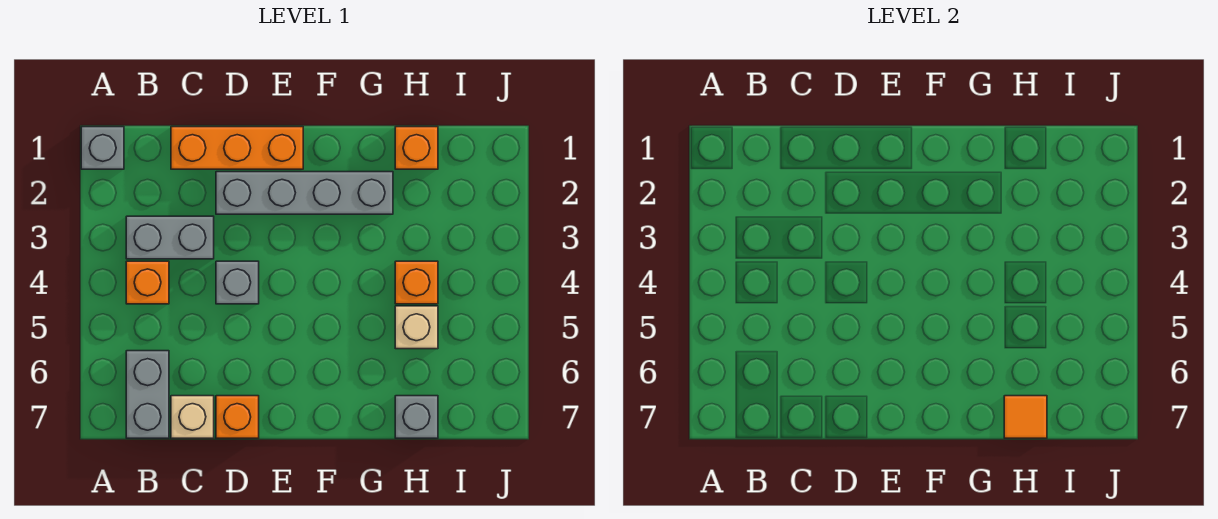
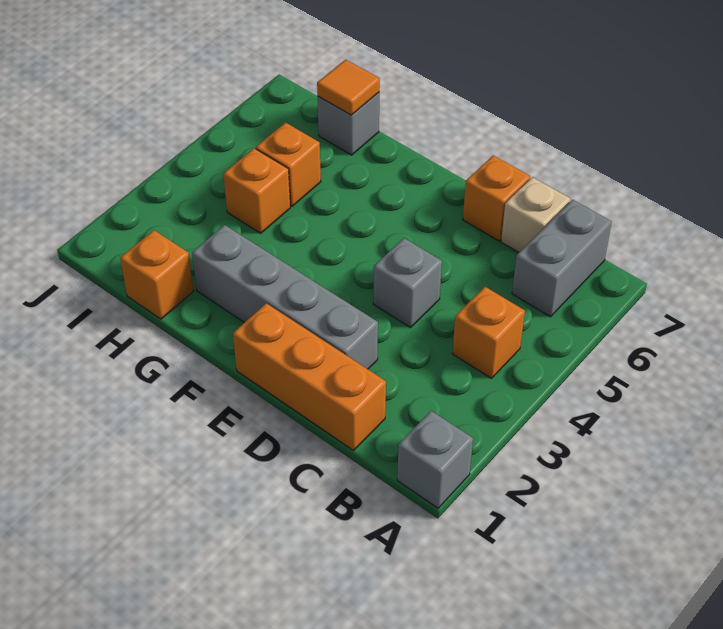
grey 1x2 brick [126,216,214,259] -> none
tan 1x1 brick [395,306,438,349] -> orange 1x1 brick [256,123,321,206]

